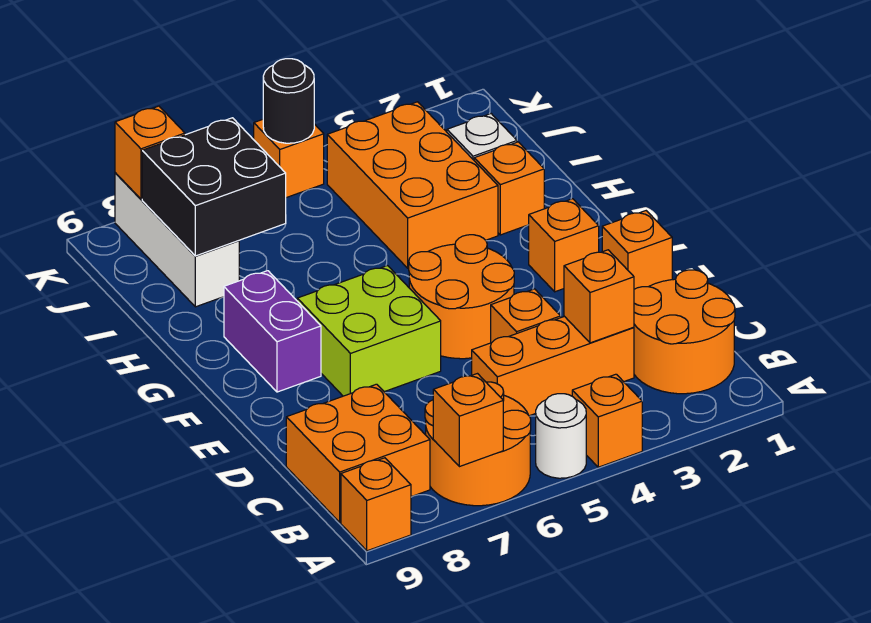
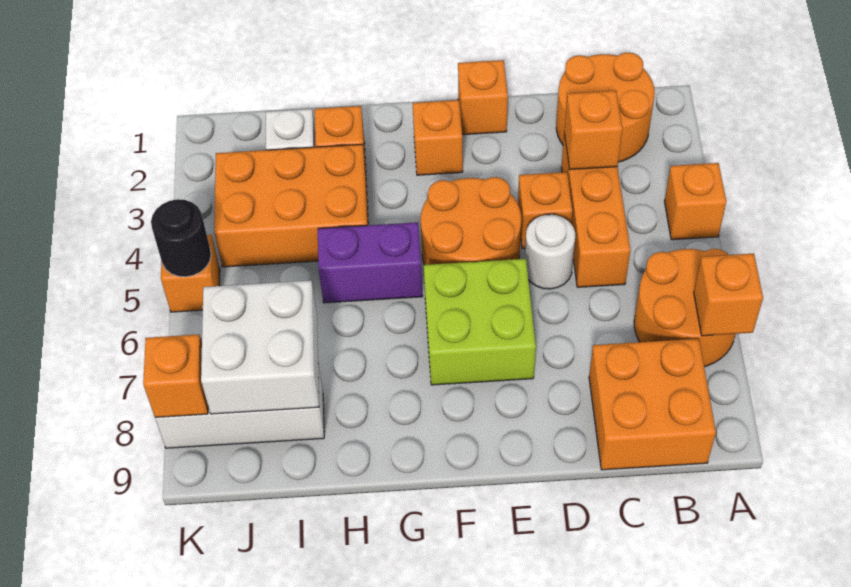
white 1x1 round brick [536,394,586,478] -> white 1x1 round brick moved to [525,215,575,289]
orange 1x1 brick [341,458,411,551] -> none
purple 1x2 brick [224,271,321,392] -> purple 1x2 brick moved to [318,222,423,303]
black 2x2 brick [142,118,286,256] -> white 2x2 brick [201,280,319,414]

